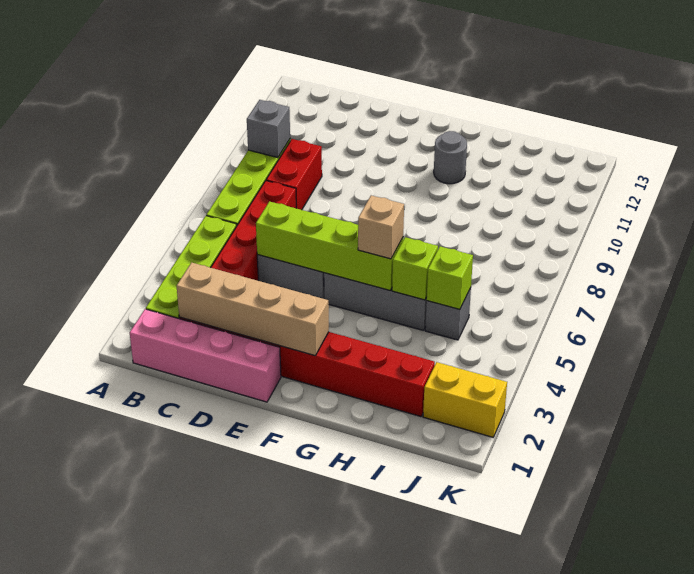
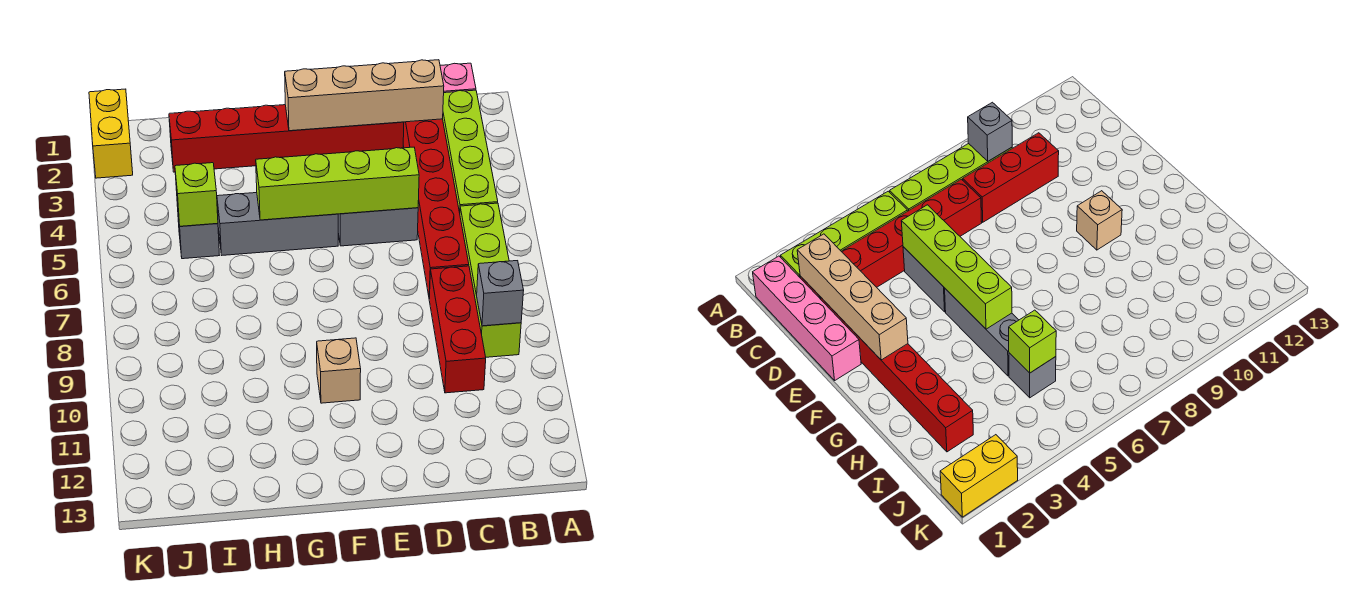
red 1x2 brick [266,139,322,210] -> red 1x3 brick [429,266,486,393]
tan 1x1 brick [358,195,404,259] -> tan 1x1 brick moved to [317,338,361,403]
grey 1x1 round brick [434,131,467,184] -> none
lime 1x1 brick [392,237,438,300] -> none
yellow 1x2 brick [423,362,507,437] -> yellow 1x2 brick turned to [89,89,133,178]

